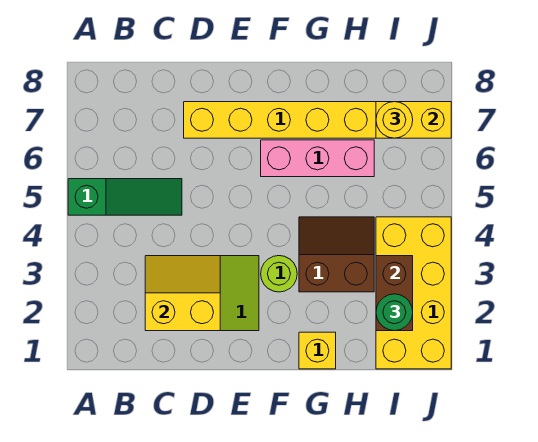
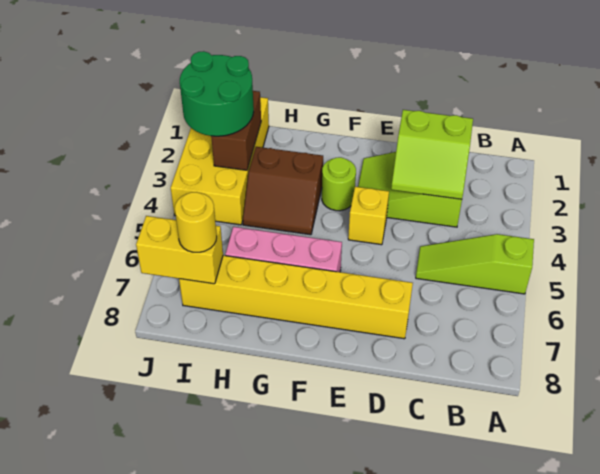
green 1x3 slope [68,179,182,215] -> lime 1x3 slope [416,234,534,294]
yellow 2x2 slope [145,256,220,331] -> lime 2x2 slope [391,110,473,199]
yellow 1x1 brick [299,332,336,369] -> yellow 1x1 brick moved to [348,187,389,245]
green 1x1 round brick [376,294,413,331] -> green 2x2 round brick [180,51,254,136]

